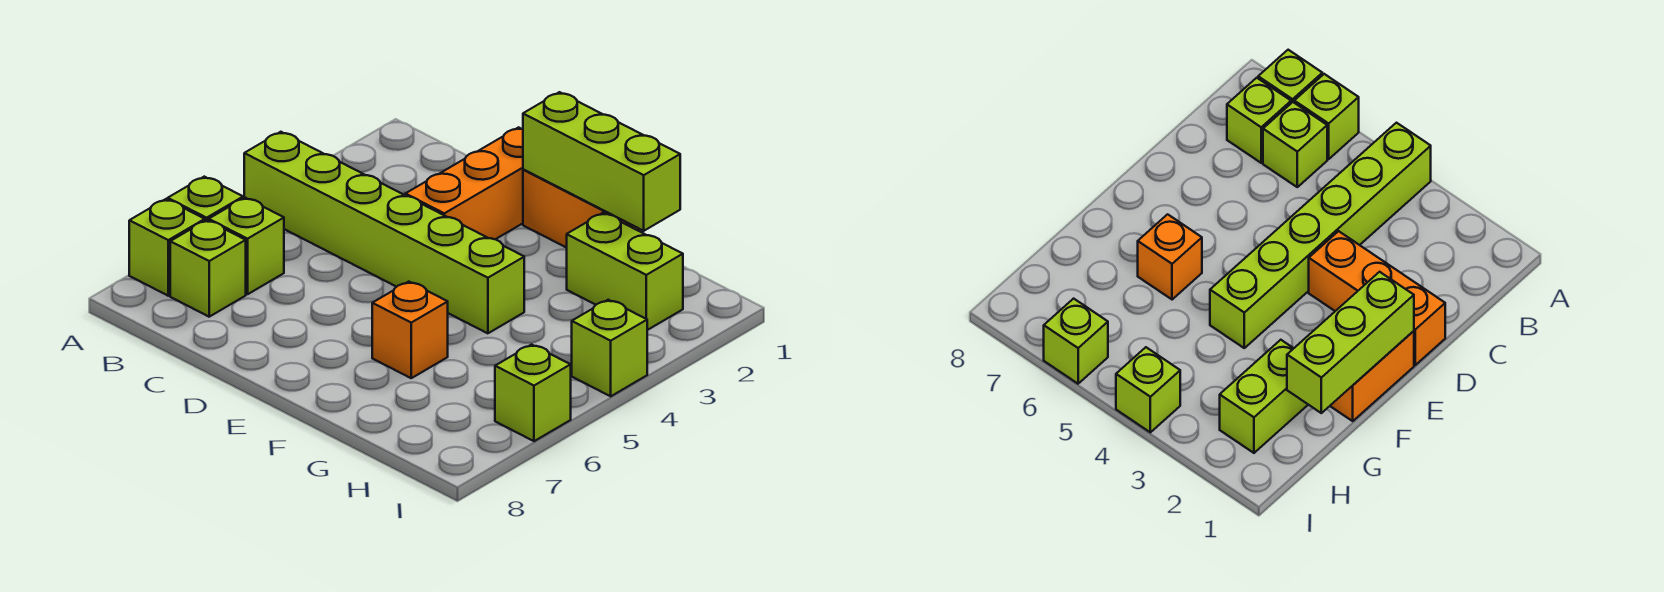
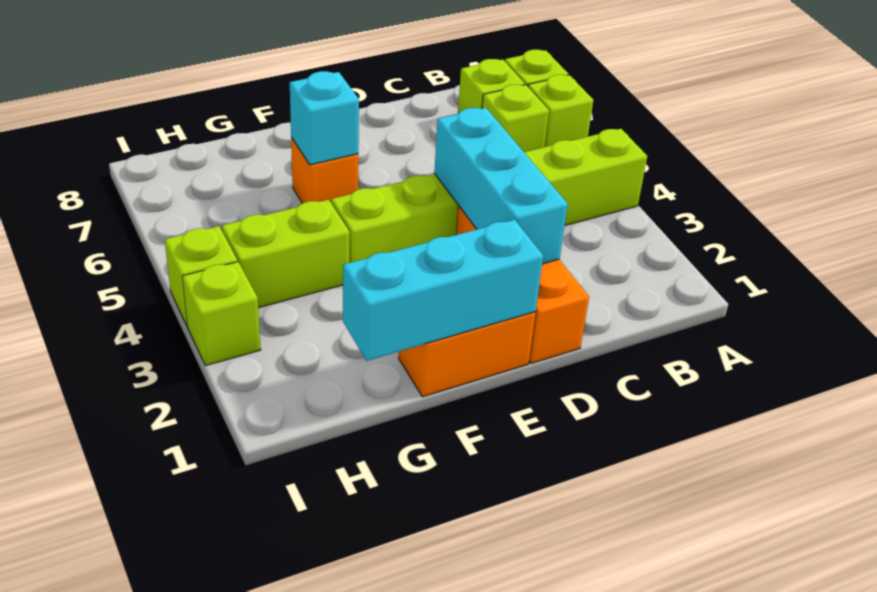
none -> cyan 1x3 brick [434,108,568,264]
lime 1x3 brick [523,92,680,231] -> cyan 1x3 brick [343,220,543,361]
none -> cyan 1x1 brick [290,71,359,165]
lime 1x2 brick [567,213,683,330] -> lime 1x2 brick moved to [222,200,349,308]
lime 1x1 brick [495,344,571,441] -> lime 1x1 brick moved to [182,262,261,366]

